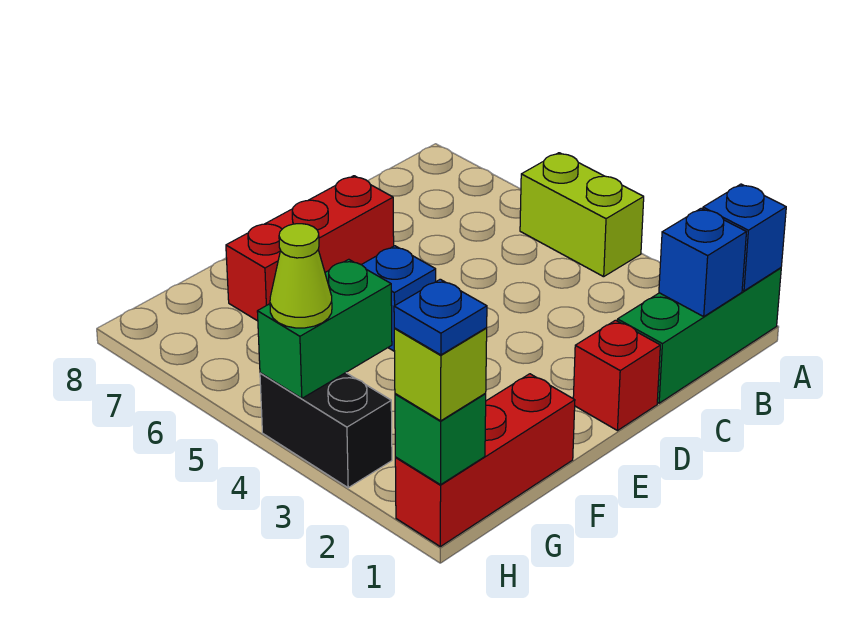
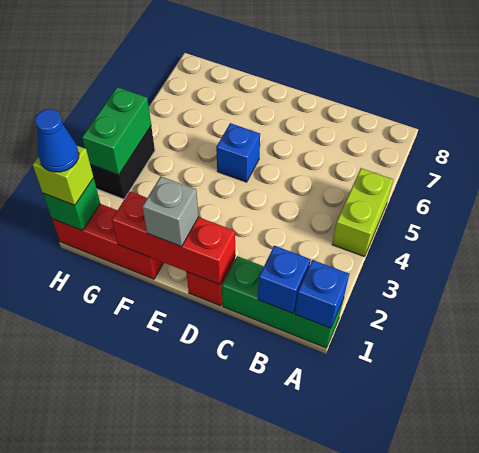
red 1x3 brick [226,176,394,321] -> red 1x3 brick moved to [112,191,235,285]
none -> grey 1x1 brick [142,177,199,247]
green 1x2 brick [257,259,392,398] -> green 1x2 brick turned to [82,87,151,175]
blue 1x1 plate [394,279,487,355] -> blue 1x1 cone [35,109,79,172]
lime 1x1 cone [270,224,332,328] -> none

